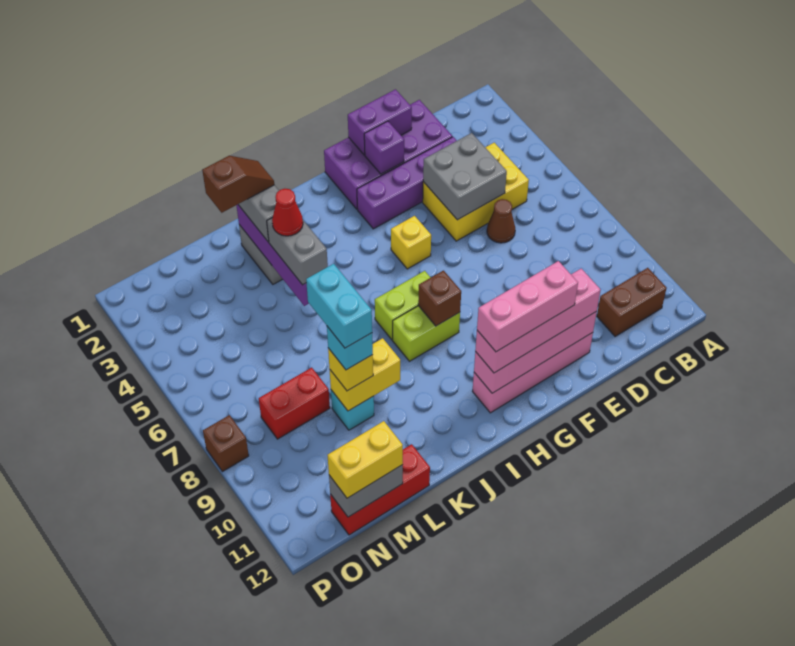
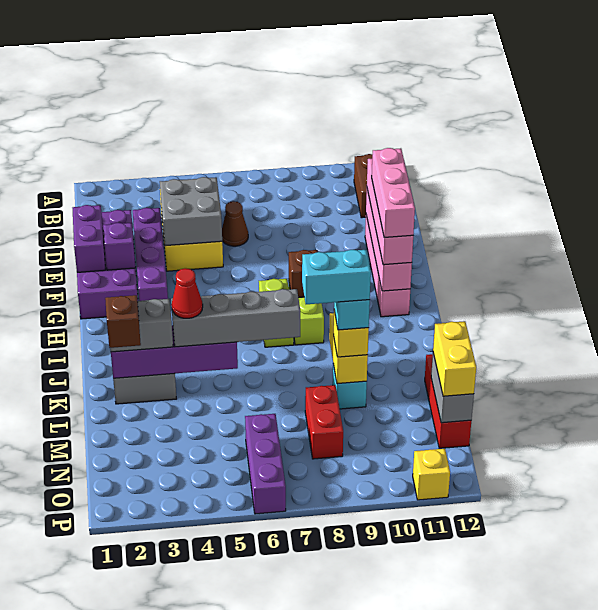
yellow 1x1 brick [391,216,431,269] -> yellow 1x1 brick moved to [413,449,450,500]
grey 1x2 brick [267,218,328,285] -> grey 1x4 brick [171,289,300,347]
none -> purple 1x3 brick [245,414,286,514]
brown 1x1 brick [203,415,249,472] -> none

